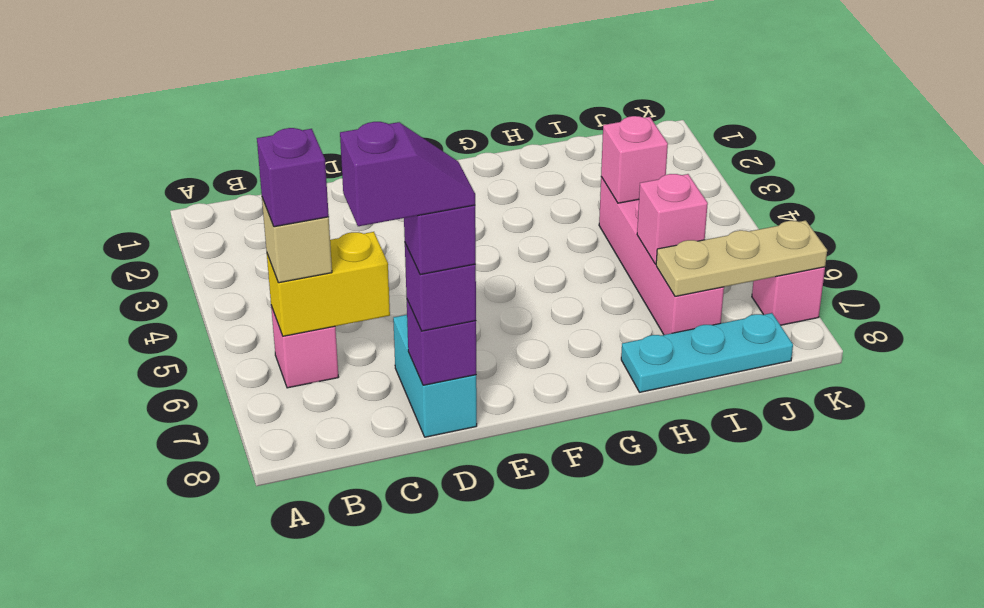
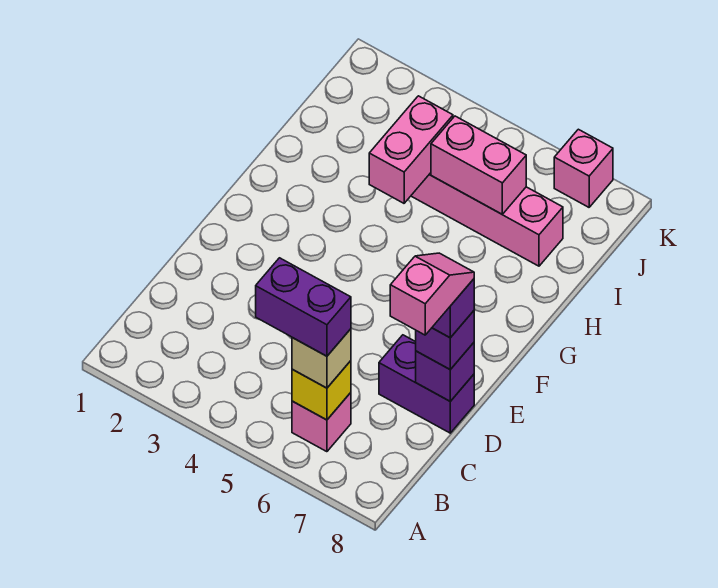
yellow 1x2 brick [267,232,390,336] -> yellow 1x1 brick [292,361,351,420]
purple 1x1 brick [257,128,329,227] -> purple 1x2 brick [256,258,351,356]
purple 1x2 slope [340,122,475,226] -> pink 1x2 slope [390,253,474,335]
cyan 1x2 brick [393,315,477,437] -> purple 1x2 brick [379,335,474,433]
cyan 1x3 plate [621,313,793,392] -> none
pink 1x1 brick [601,116,668,203] -> pink 1x2 brick [369,96,453,203]
pink 1x1 brick [637,174,708,264] -> pink 1x2 brick [431,116,526,214]
tan 1x3 plate [656,220,827,296] -> none

